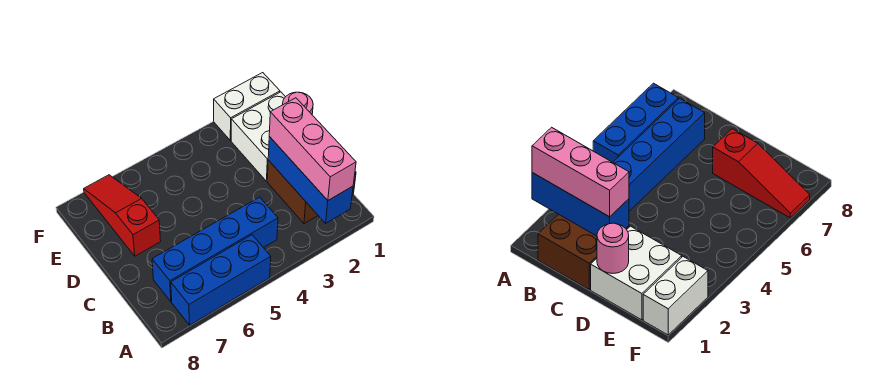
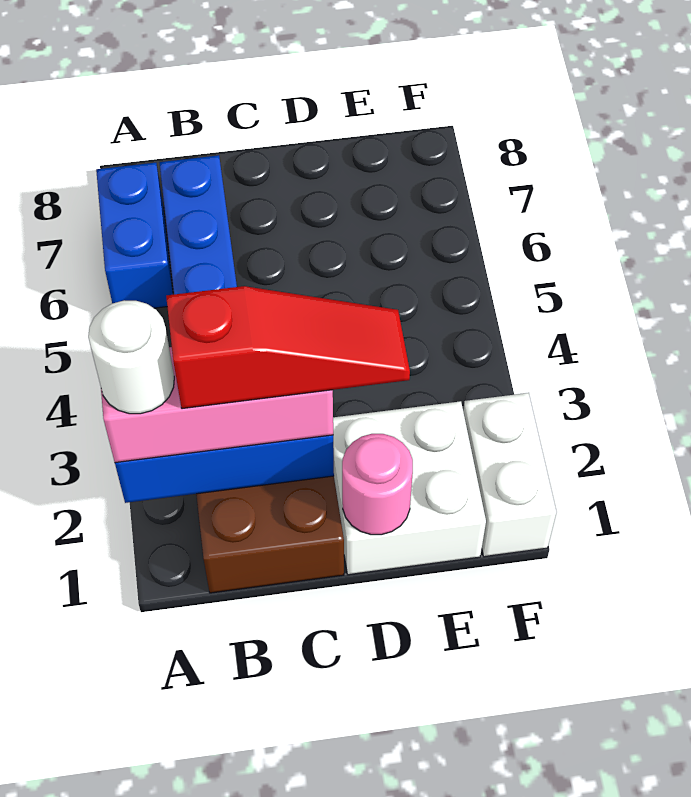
none -> white 1x1 round brick [88,300,174,414]
blue 1x3 brick [171,235,271,325] -> blue 1x2 brick [96,163,173,308]
red 1x3 slope [84,175,161,256] -> red 1x3 slope moved to [166,286,410,409]

